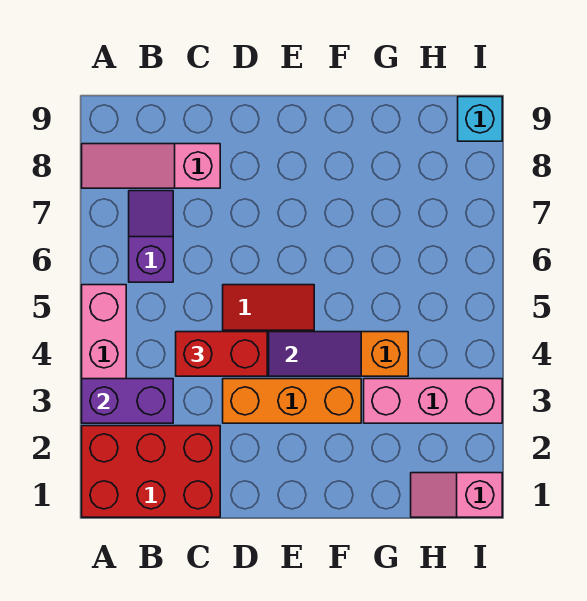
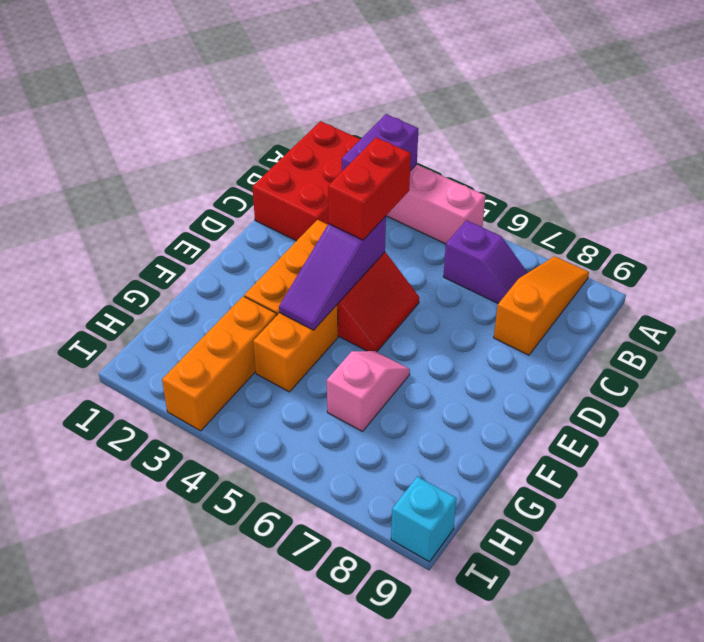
pink 1x3 slope [82,144,220,188] -> orange 1x3 slope [494,256,589,355]
pink 1x3 brick [364,379,502,423] -> orange 1x3 brick [162,296,277,431]
pink 1x2 slope [411,473,502,517] -> pink 1x2 slope moved to [327,351,410,432]

